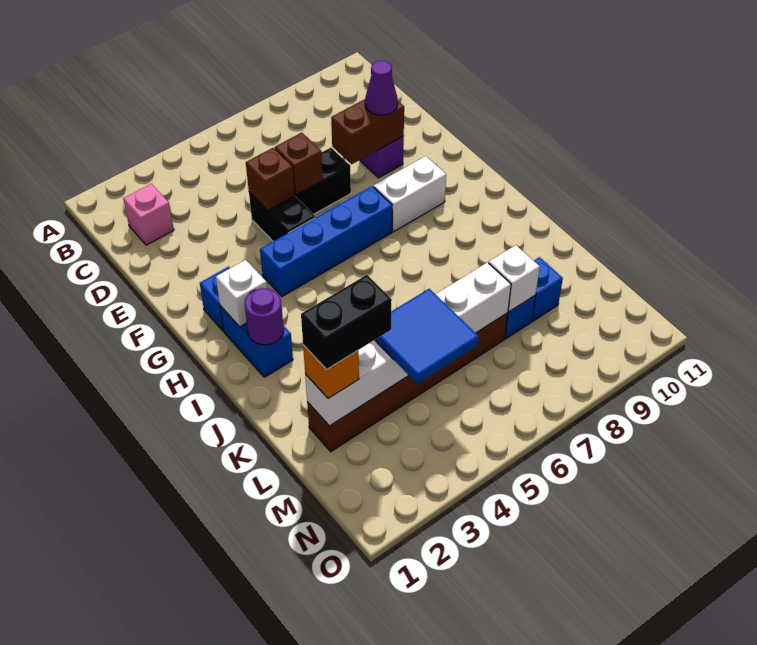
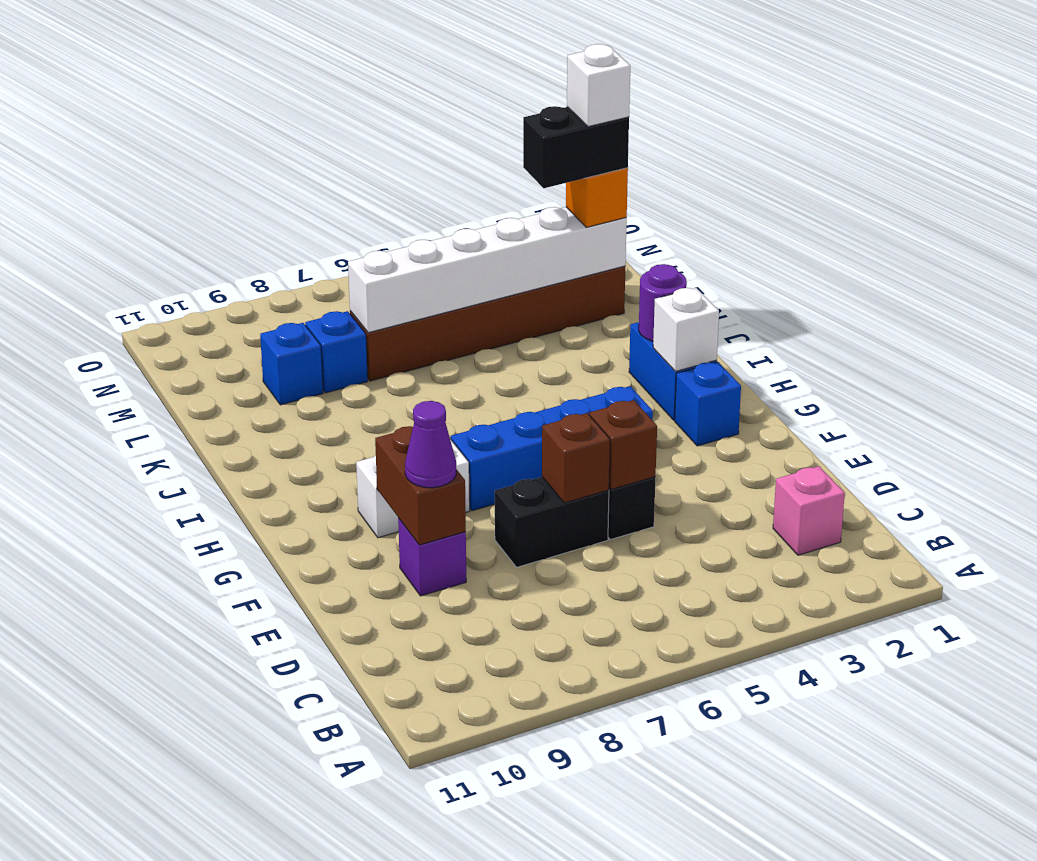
brown 1x2 brick [331,99,404,164] -> brown 1x2 brick turned to [375,426,466,545]
blue 2x2 tile [375,289,479,384] -> none
white 1x1 brick [489,245,540,311] -> white 1x1 brick moved to [567,44,630,127]

